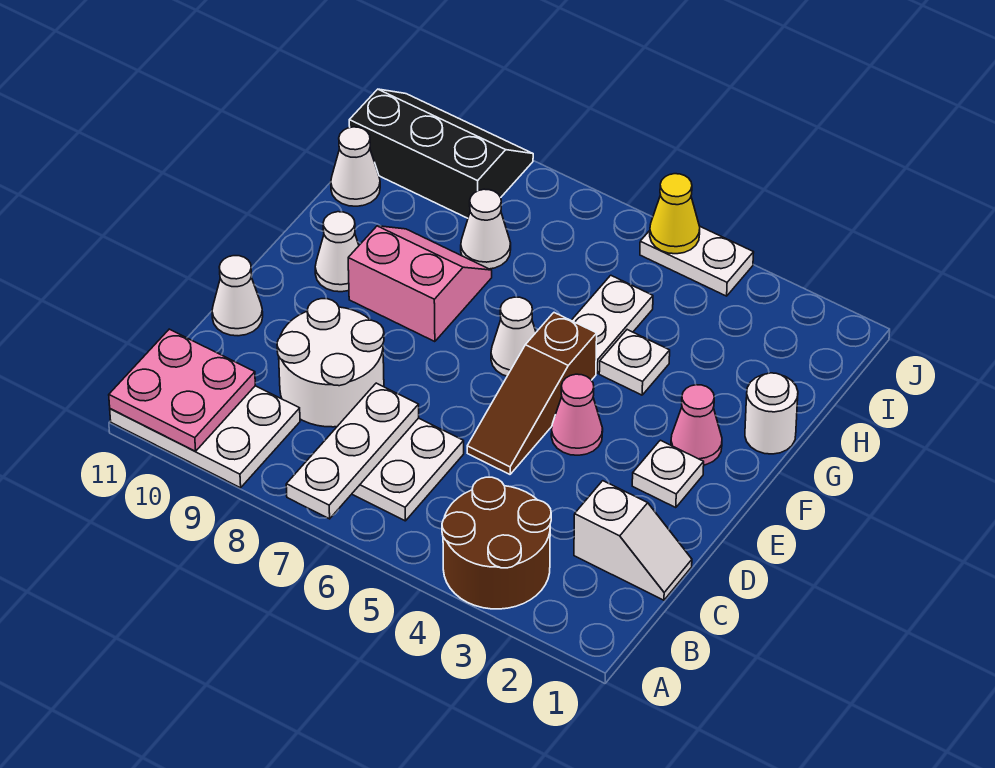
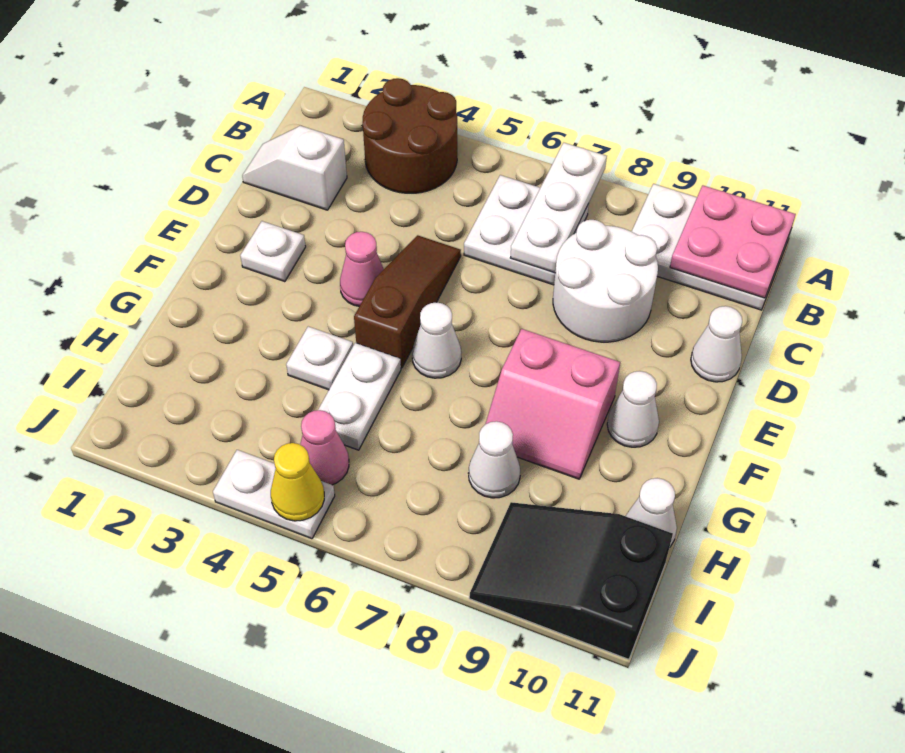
pink 1x1 cone [671,385,722,465] -> pink 1x1 cone moved to [300,410,349,485]
white 1x1 round brick [745,373,798,454] -> none
black 2x3 slope [349,89,533,218] -> black 2x3 slope turned to [469,502,673,659]

